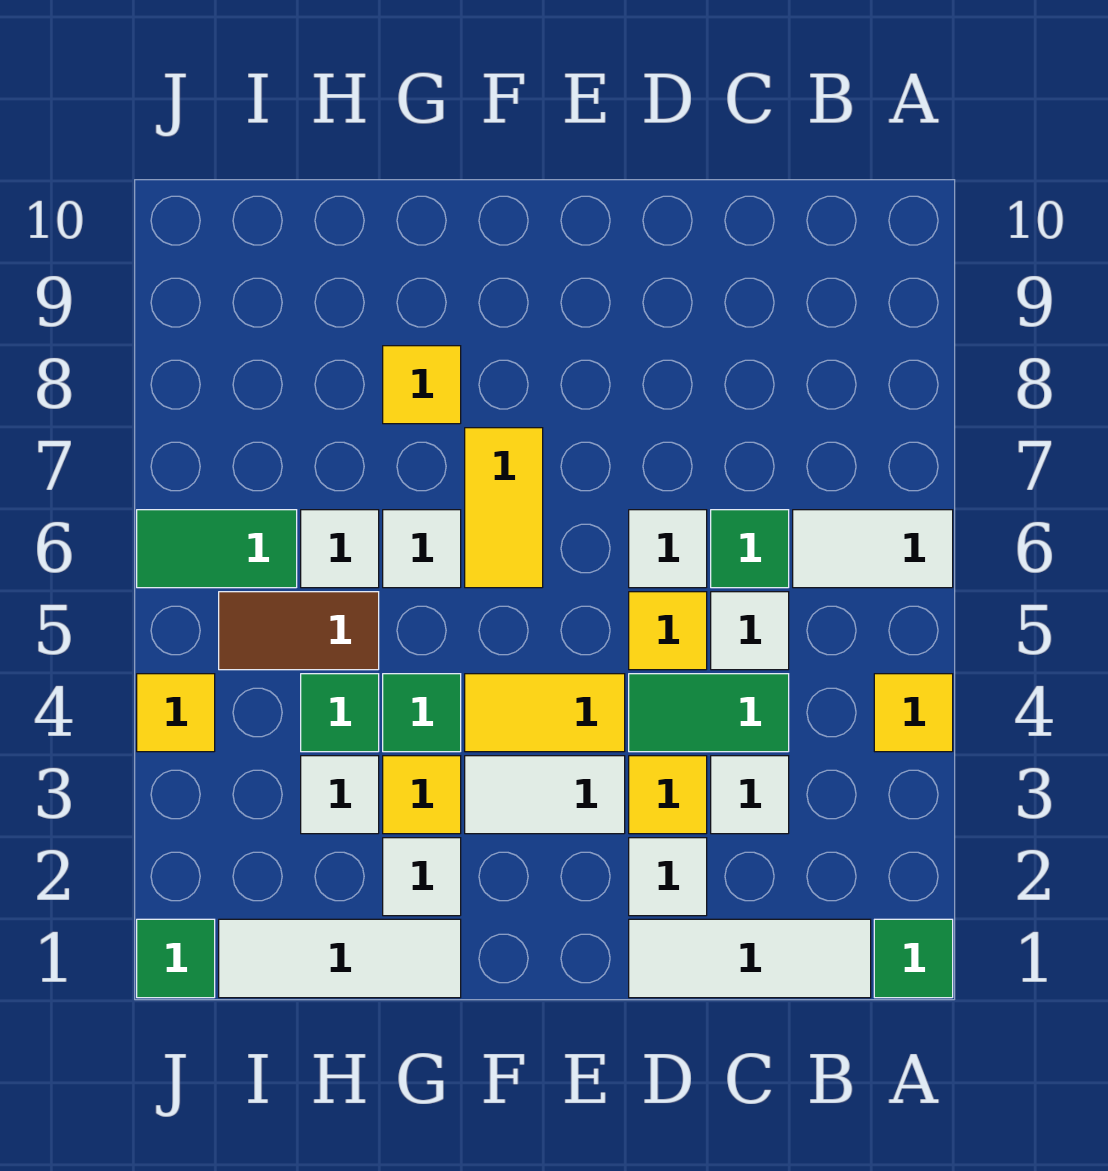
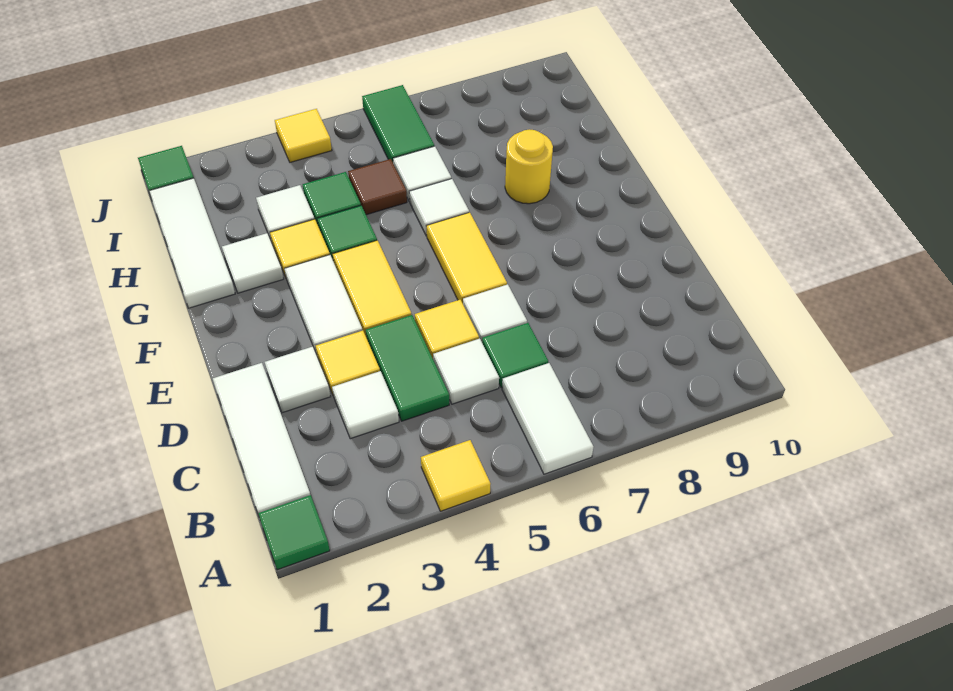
yellow 1x2 tile [465,428,543,588] -> yellow 1x2 tile turned to [427,212,507,303]
yellow 1x1 tile [383,346,461,424] -> yellow 1x1 round brick [505,129,553,204]
brown 1x2 tile [219,592,379,670] -> brown 1x1 tile [348,159,407,215]

